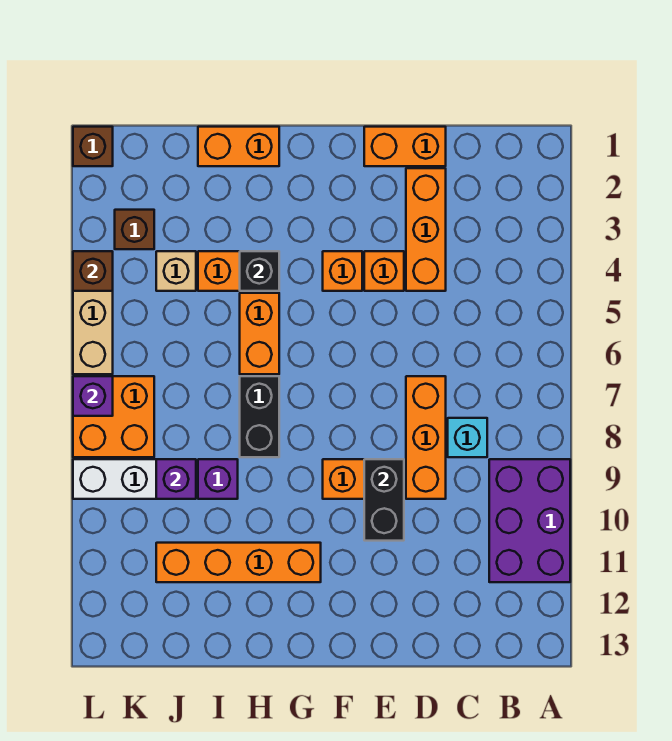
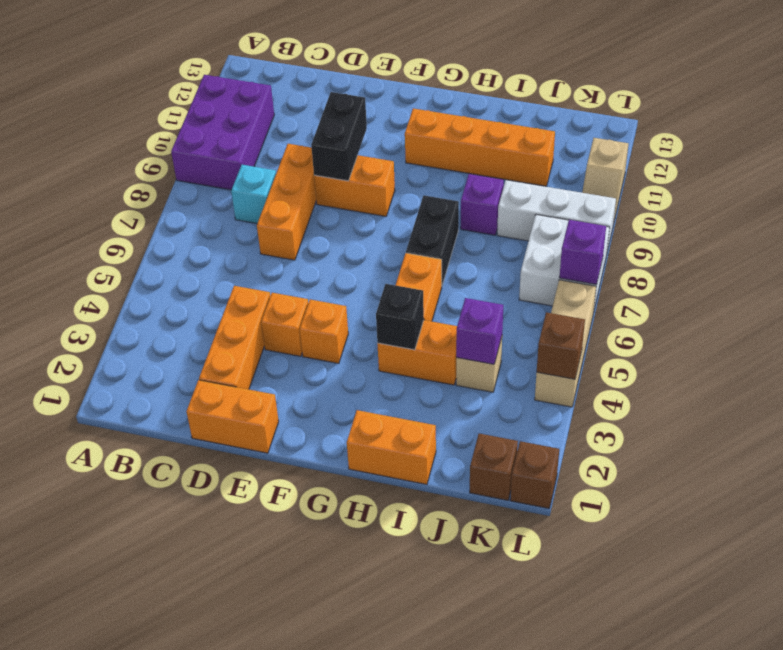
purple 1x1 brick [156,459,196,499] -> purple 1x1 brick moved to [456,298,503,364]
brown 1x1 brick [115,210,154,249] -> brown 1x1 brick moved to [470,434,518,500]
orange 2x2 brick [73,376,154,457] -> white 2x2 brick [519,215,610,313]
none -> tan 1x2 slope [582,138,628,224]

